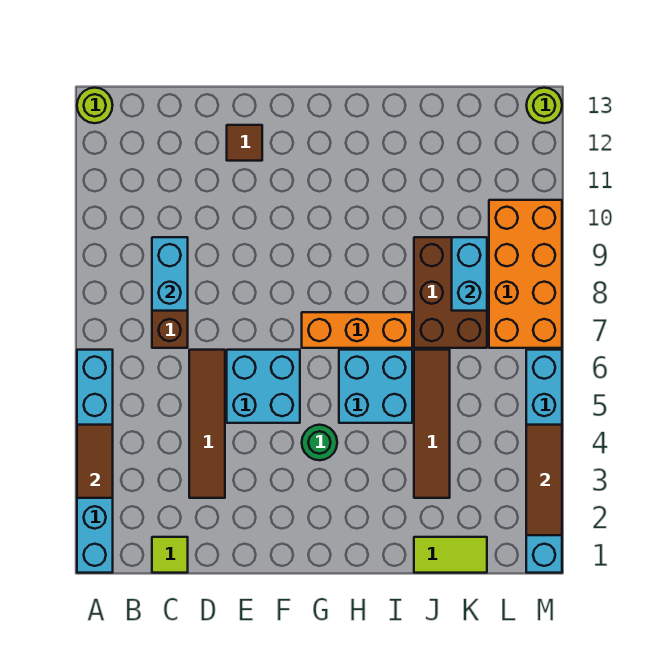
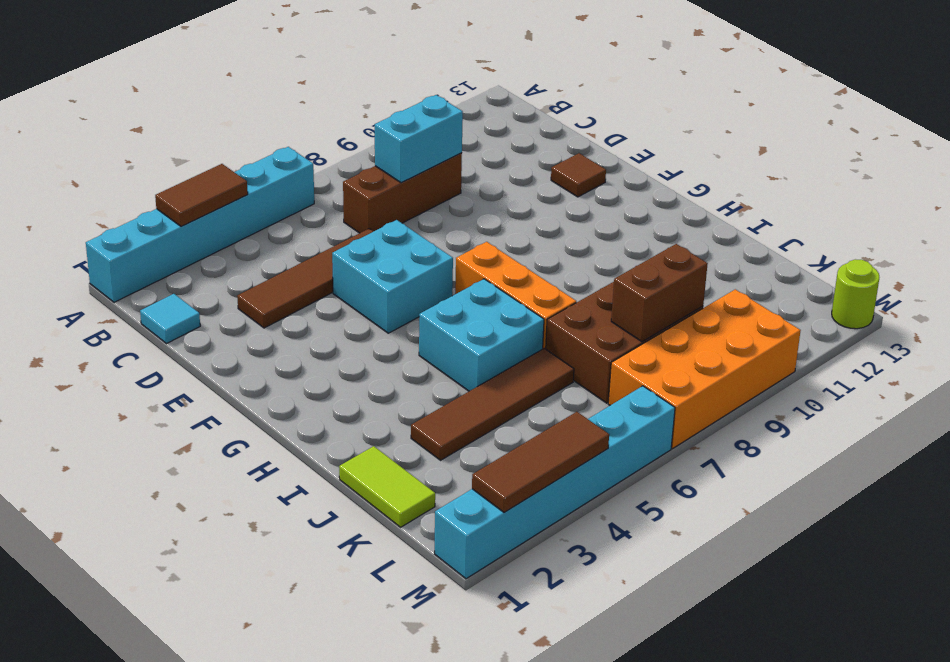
lime 1x1 round brick [77,88,113,123] -> none
lime 1x1 tile [152,537,188,573] -> cyan 1x1 tile [140,294,200,344]
green 1x1 round brick [302,425,337,460] -> none
cyan 1x2 brick [452,237,487,311] -> brown 1x2 brick [611,244,708,342]

